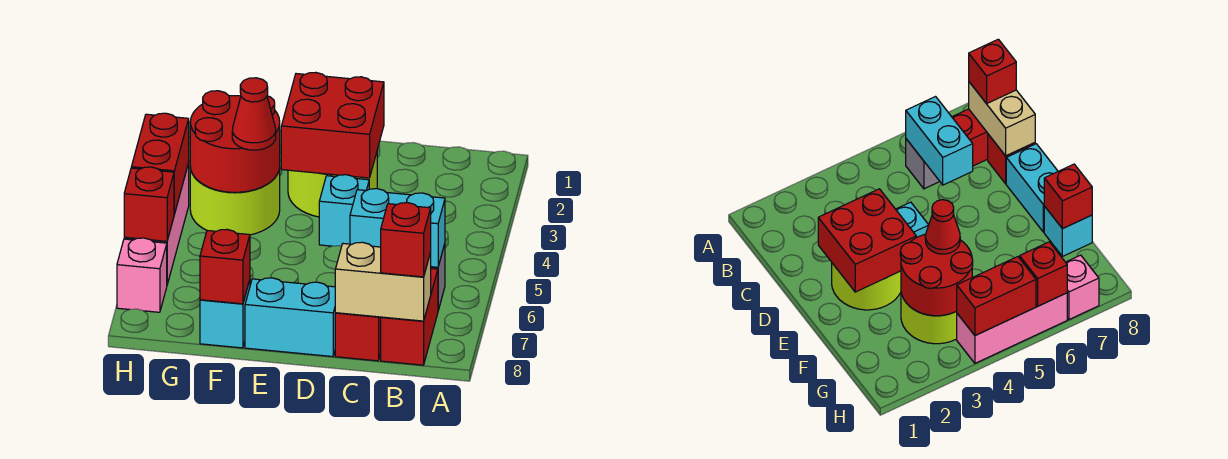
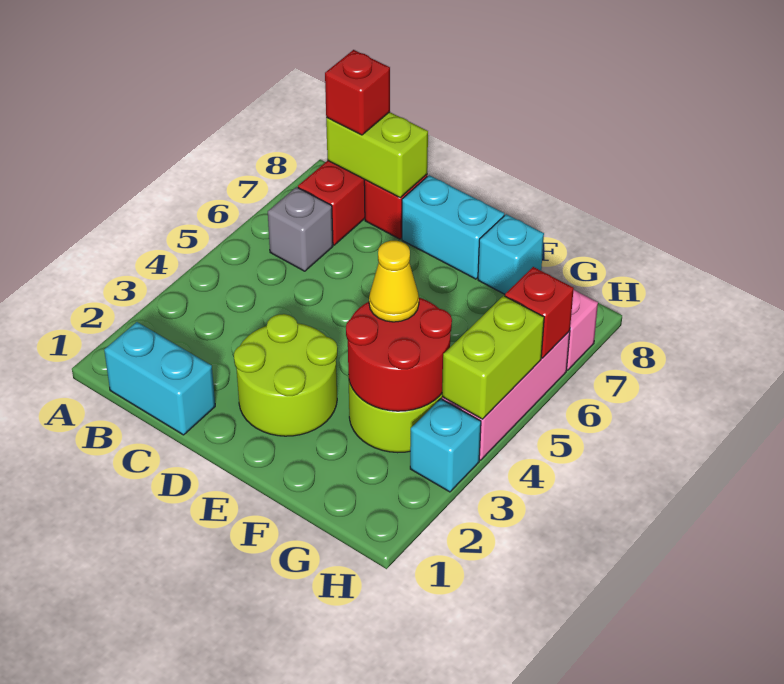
cyan 1x2 brick [350,189,445,267] -> cyan 1x2 brick moved to [104,322,215,435]
tan 1x2 brick [335,242,431,321] -> lime 1x2 brick [326,112,428,198]
red 2x2 brick [281,72,384,178] -> none
cyan 1x1 brick [319,175,369,246] -> cyan 1x1 brick moved to [410,399,481,492]
red 1x1 cone [232,78,276,150] -> yellow 1x1 cone [369,241,419,322]
red 1x1 brick [200,229,250,304] -> none
red 1x2 brick [131,113,189,214] -> lime 1x2 brick [442,296,544,419]

